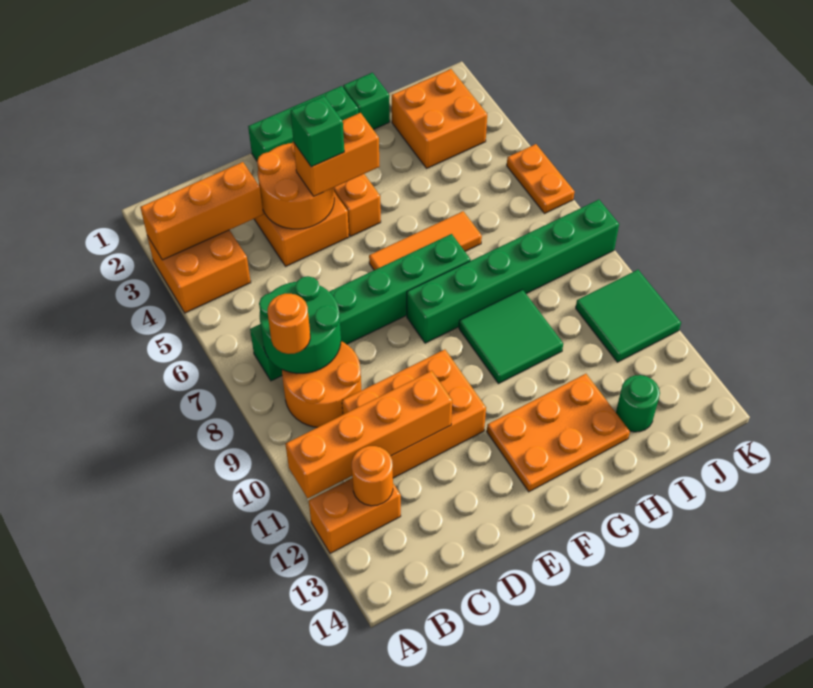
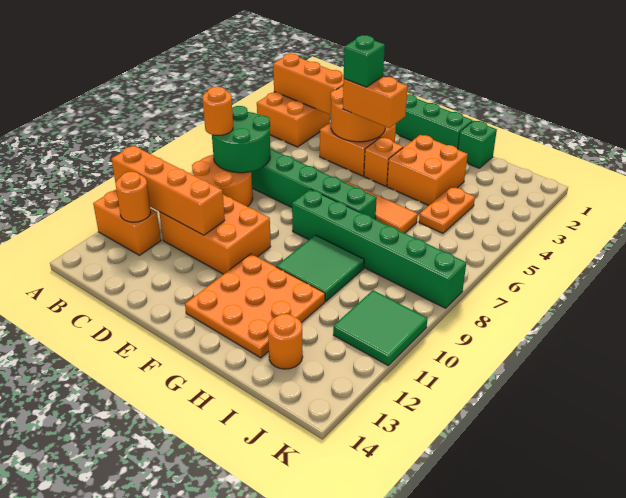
orange 2x3 plate [487,374,630,492] -> orange 3x3 plate [185,254,325,358]
orange 2x2 brick [392,69,487,168] -> orange 2x2 brick moved to [387,135,468,205]
green 1x1 round brick [616,375,660,432] -> orange 1x1 round brick [268,314,303,369]
orange 1x2 plate [507,144,575,213] -> orange 1x2 plate moved to [419,187,475,233]

